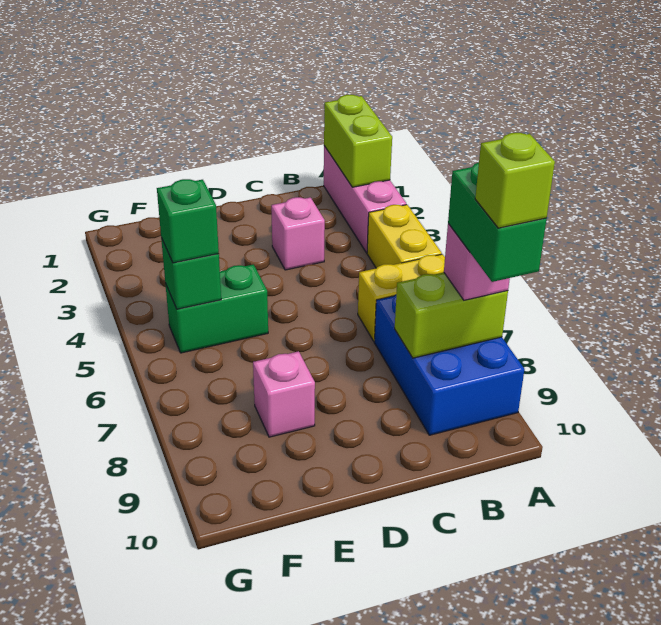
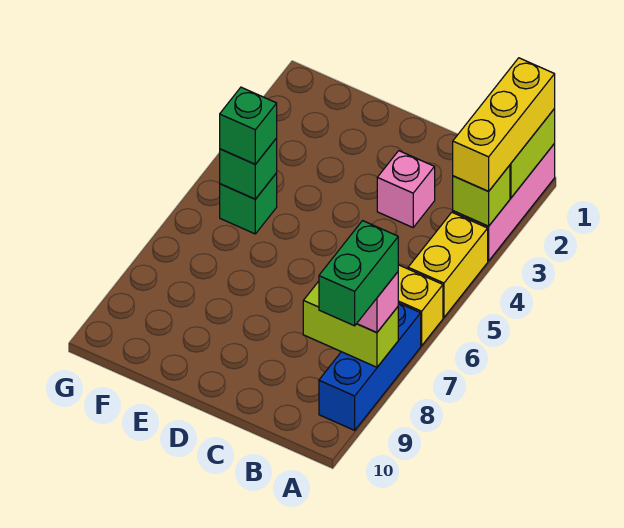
none -> yellow 1x3 brick [453,58,555,191]
blue 2x3 brick [374,295,525,435] -> blue 1x3 brick [319,303,421,430]
lime 1x1 brick [475,133,555,228] -> lime 1x1 brick moved to [453,165,510,226]
green 1x2 brick [165,264,268,353] -> green 1x1 brick [220,173,277,234]
pink 1x1 brick [253,351,315,437] -> none

